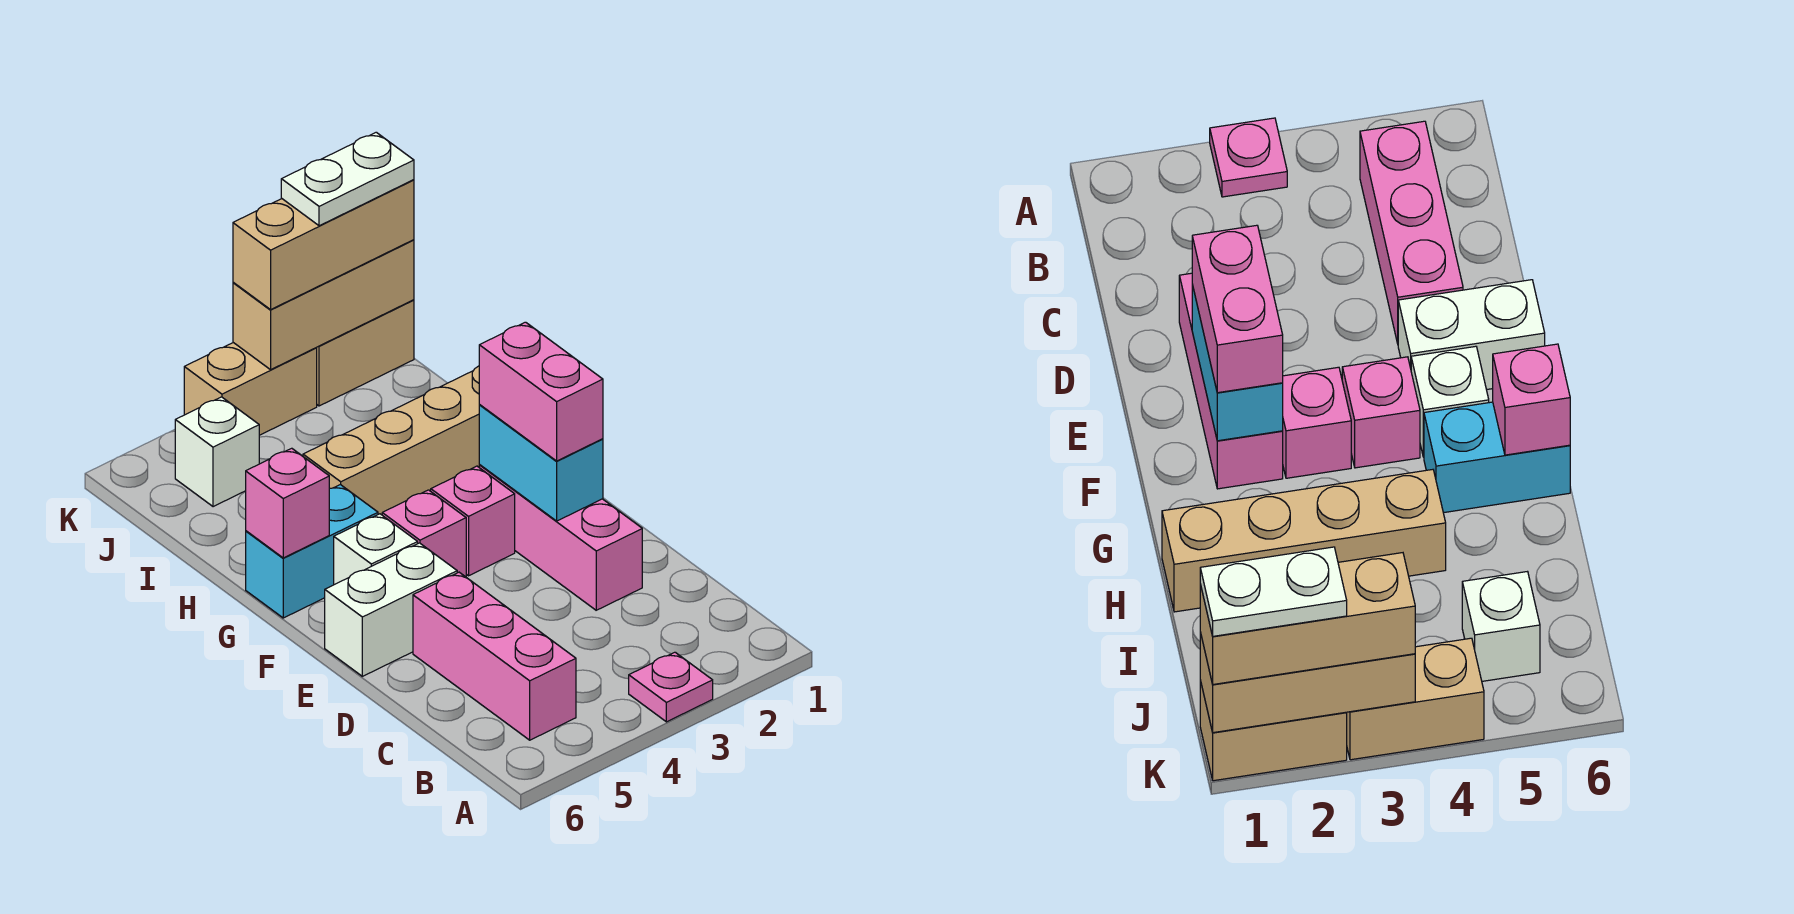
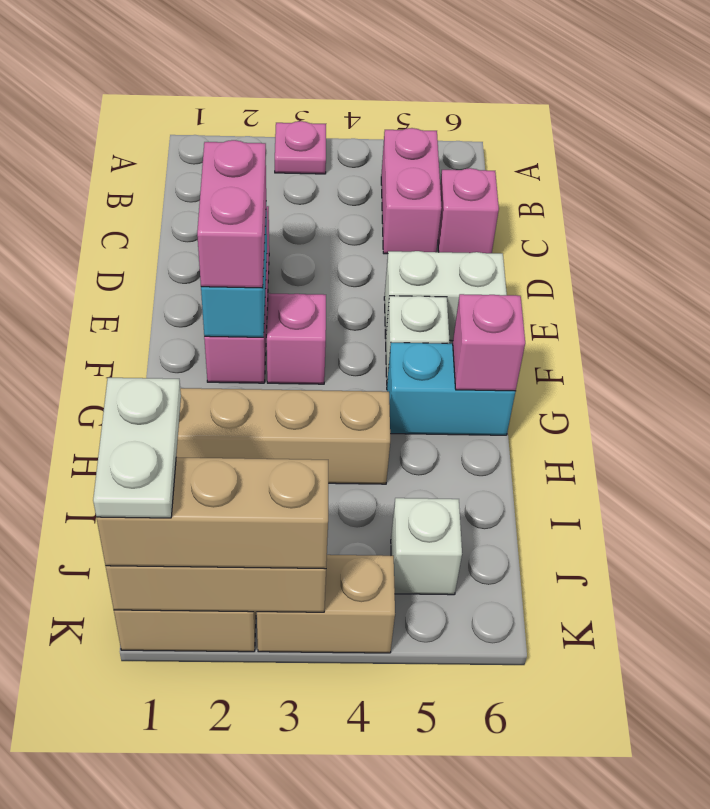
pink 1x3 brick [413,572,576,740] -> pink 1x2 brick [381,128,442,254]
pink 1x1 brick [382,490,466,577] -> pink 1x1 brick moved to [438,168,499,253]
white 1x2 plate [281,132,414,226] -> white 1x2 plate turned to [93,378,181,518]

